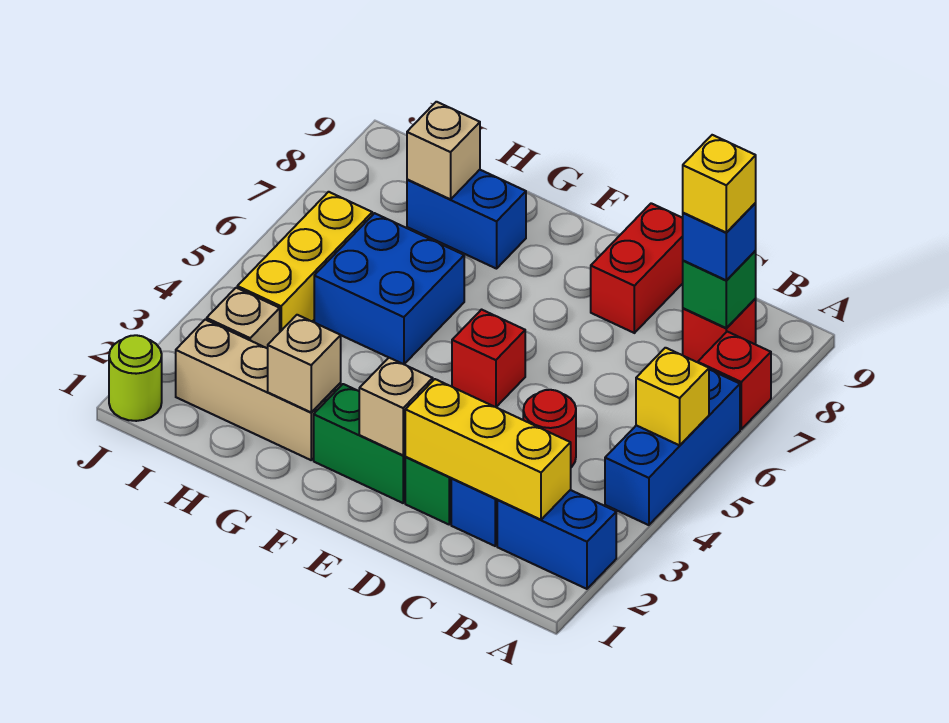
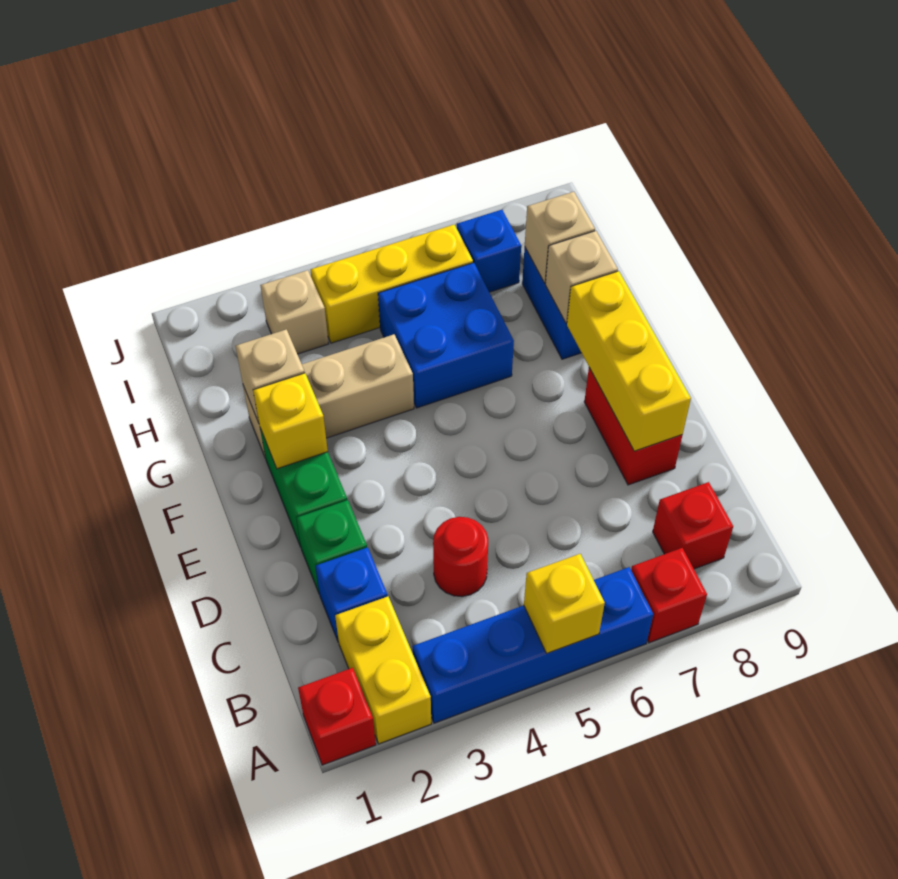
blue 1x2 brick [497,490,616,589] -> yellow 1x2 brick [335,597,431,744]
blue 1x3 brick [605,370,740,525] -> blue 1x4 brick [412,567,653,723]
yellow 1x3 brick [405,379,571,520] -> yellow 1x3 brick moved to [567,271,691,451]
green 1x1 brick [683,250,756,328] -> none
blue 1x1 brick [683,203,756,280] -> blue 1x1 brick moved to [457,210,521,292]
yellow 1x1 brick [683,135,756,233] -> yellow 1x1 brick moved to [253,373,328,469]
red 1x2 brick [591,203,683,333] -> red 1x2 brick turned to [584,368,682,485]
tan 1x1 brick [359,358,433,455] -> tan 1x1 brick moved to [545,231,618,323]
red 1x1 brick [452,310,525,407] -> red 1x1 brick moved to [298,668,376,765]
tan 1x3 brick [176,320,341,460] -> tan 1x3 brick turned to [243,334,414,458]
lime 1x1 round brick [109,335,162,421] -> none

